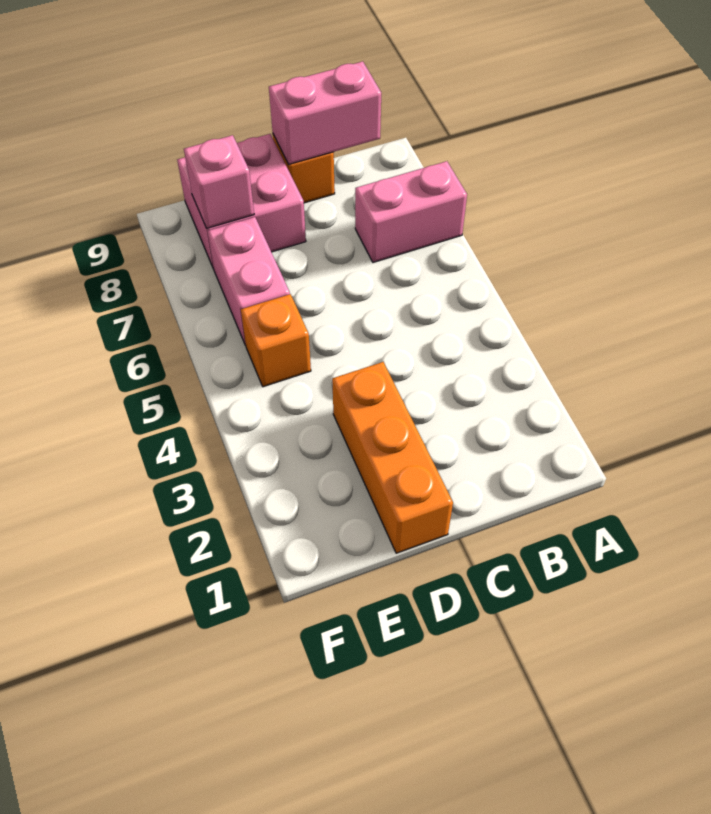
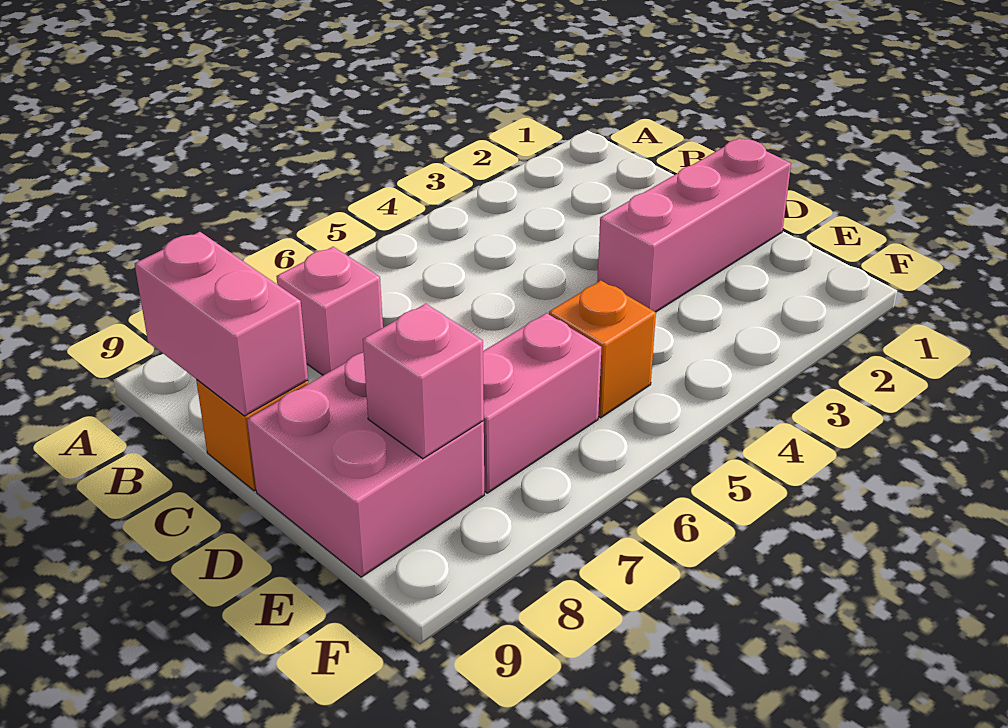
pink 1x2 brick [355,161,467,262] -> pink 1x1 brick [276,247,383,375]
orange 1x3 brick [332,362,453,553] -> pink 1x3 brick [597,138,791,312]

